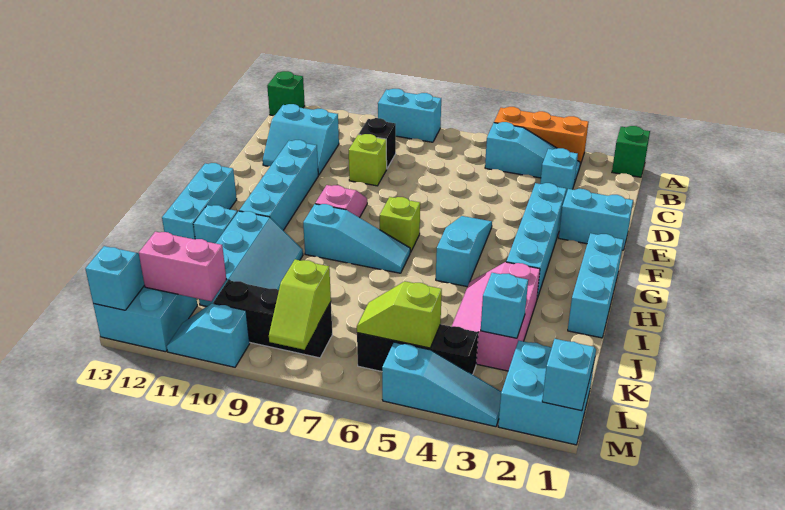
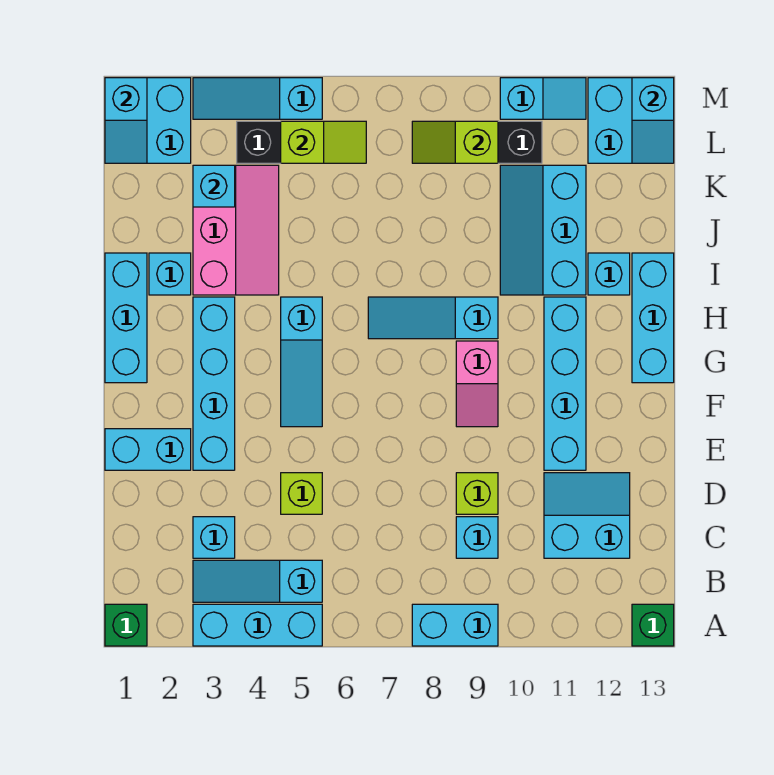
orange 1x3 brick [494,107,588,165] -> cyan 1x3 brick [193,604,322,646]
black 1x1 brick [359,118,396,168] -> cyan 1x1 brick [456,517,498,558]
lime 1x1 brick [380,197,420,253] -> lime 1x1 brick moved to [281,473,322,514]
none -> cyan 1x1 brick [149,253,191,295]
lime 1x2 slope [269,259,331,350] -> lime 1x2 slope turned to [412,121,498,163]
pink 1x2 brick [139,232,226,301] -> none

